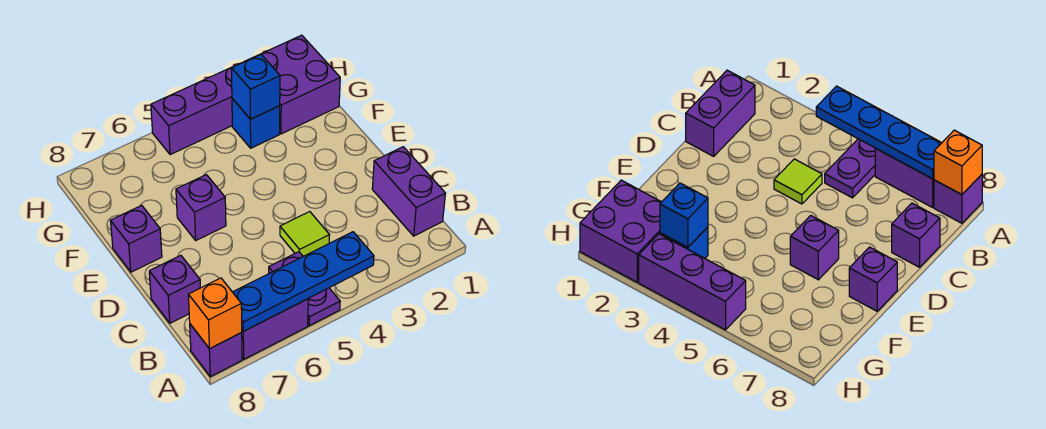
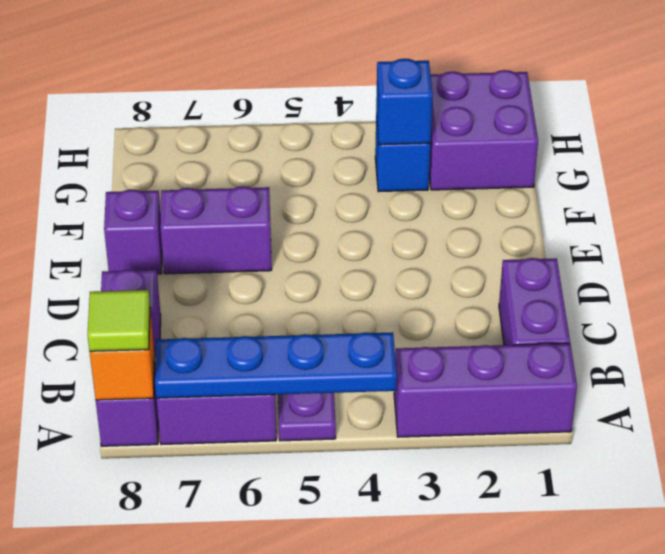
lime 1x1 tile [280,212,330,256] -> lime 1x1 tile moved to [87,290,150,351]
purple 1x1 brick [176,175,226,240] -> purple 1x2 brick [160,186,272,274]
purple 1x3 brick [151,64,239,155] -> purple 1x3 brick moved to [394,343,577,437]

